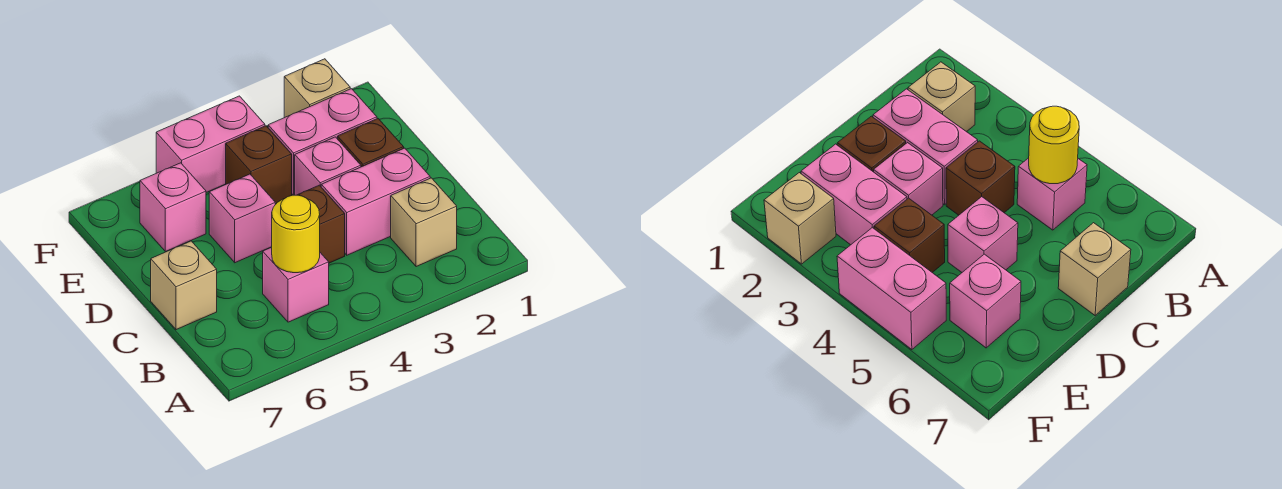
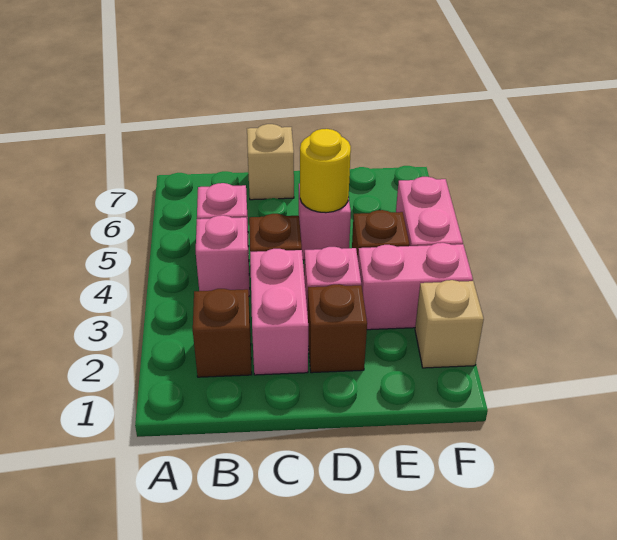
tan 1x1 brick [391,178,457,267] -> brown 1x1 brick [193,289,252,377]
yellow 1x1 round brick [272,195,320,273] -> yellow 1x1 round brick moved to [300,129,351,213]
pink 1x2 brick [268,89,377,195] -> pink 1x2 brick turned to [358,243,473,330]
pink 1x1 brick [140,163,206,252] -> pink 1x1 brick moved to [196,215,250,296]

